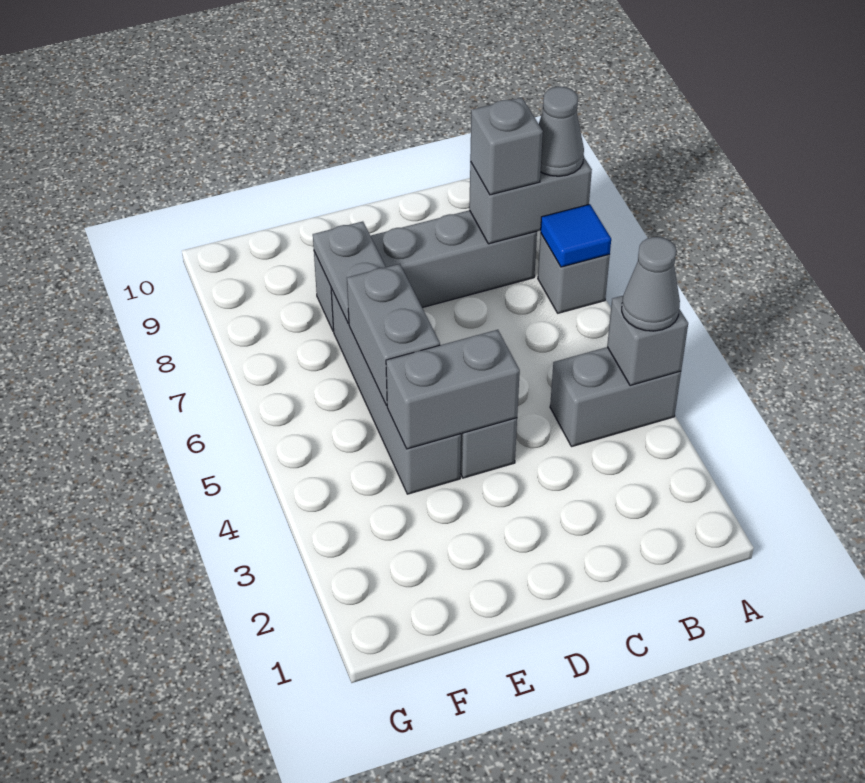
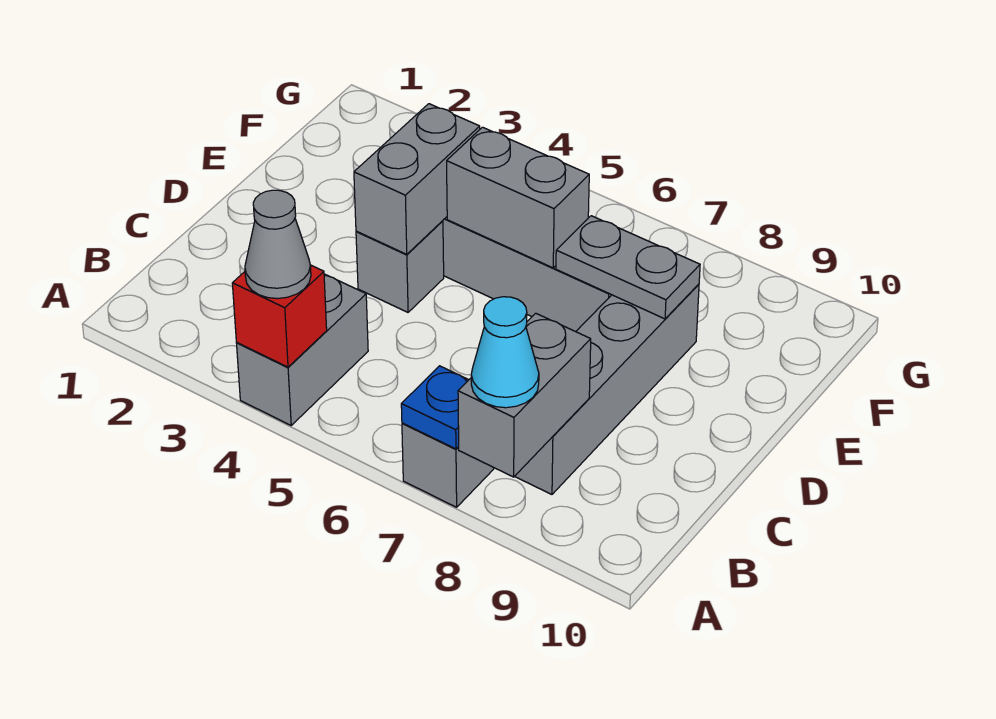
grey 1x1 brick [607,296,688,386] -> red 1x1 brick [232,265,327,367]
blue 1x1 tile [541,204,611,267] -> blue 1x1 plate [401,366,468,449]
grey 1x1 cone [539,87,584,176] -> cyan 1x1 cone [471,297,539,408]
grey 1x1 brick [470,97,543,195] -> none

